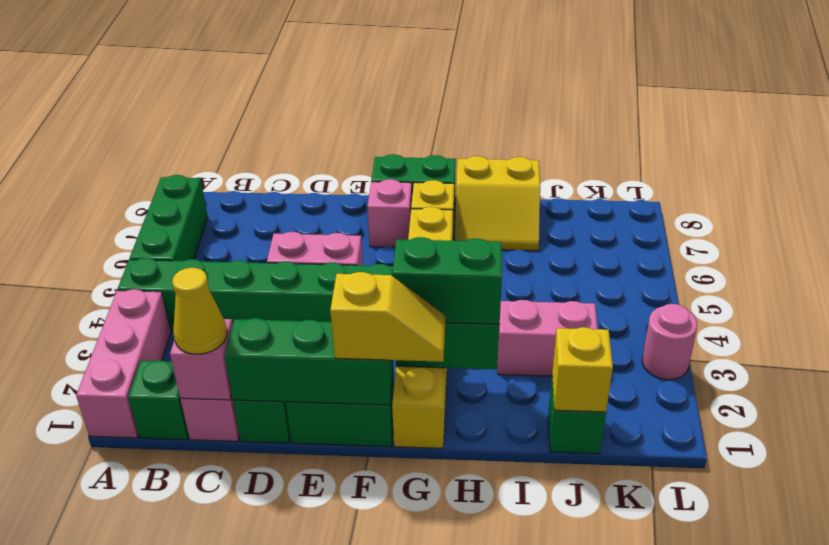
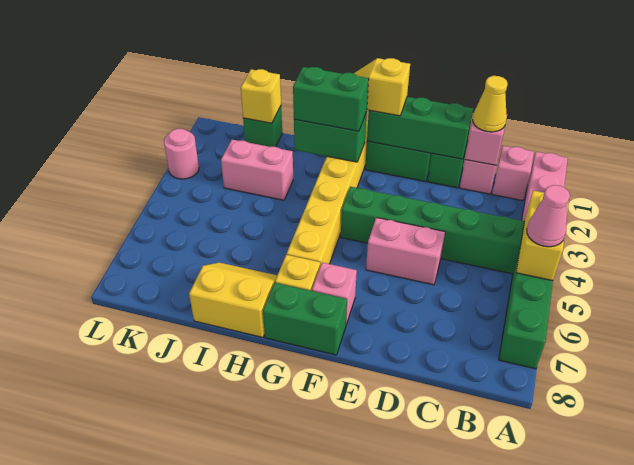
none -> yellow 1x2 brick [516,191,569,281]
none -> pink 1x1 cone [527,185,570,247]
green 1x1 brick [128,360,189,440] -> pink 1x1 brick [492,146,534,200]

